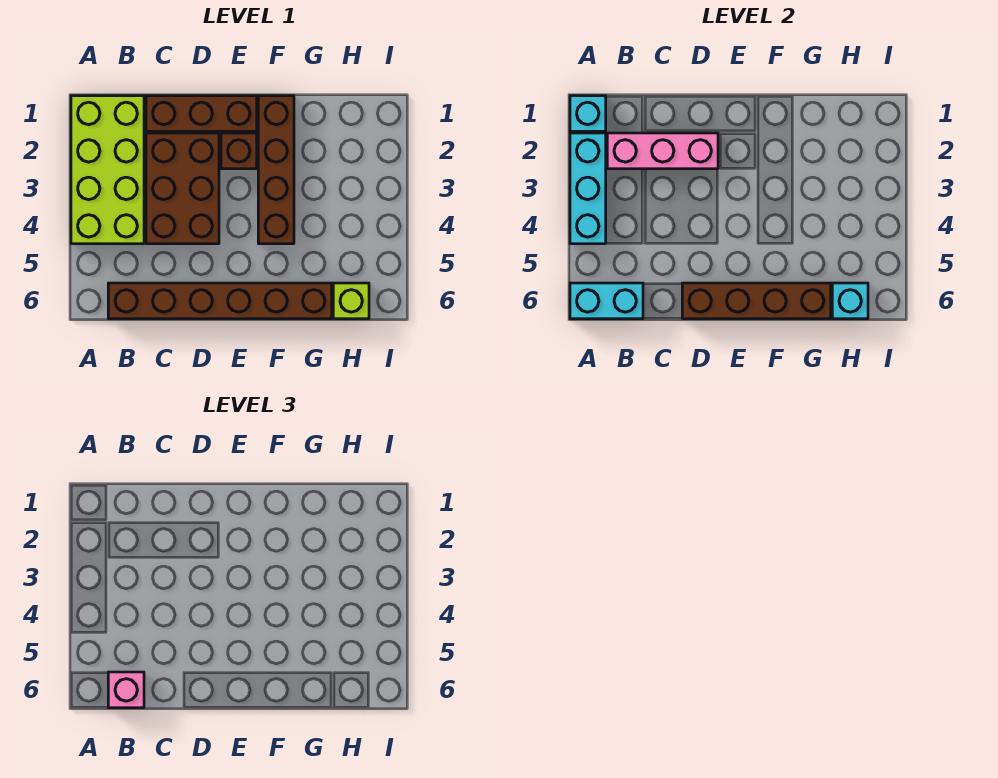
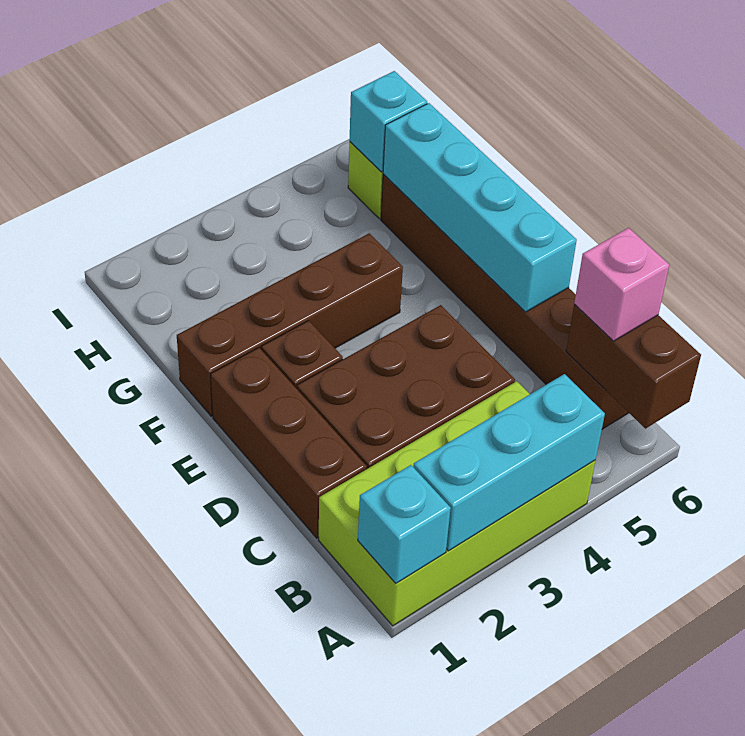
cyan 1x2 brick [570,283,643,319] -> brown 1x2 brick [566,304,701,429]
pink 1x3 brick [607,133,718,169] -> none
brown 1x4 brick [682,283,831,319] -> cyan 1x4 brick [383,103,577,312]

